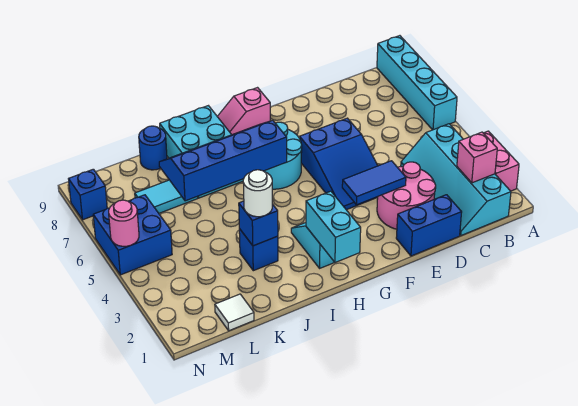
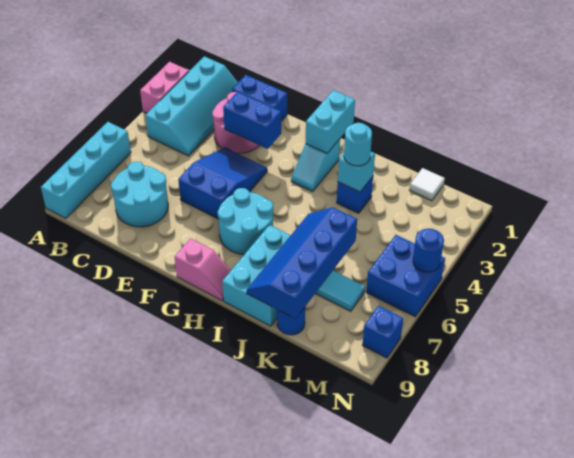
pink 1x1 brick [457,132,497,183] -> none
none -> cyan 2x2 round brick [111,162,168,227]
blue 1x2 tile [342,161,406,205] -> blue 1x2 brick [223,92,281,149]
blue 2x4 slope [159,120,287,201] -> blue 2x4 slope turned to [247,207,357,319]
blue 1x1 brick [239,201,278,246] -> cyan 1x1 brick [338,152,375,192]
white 1x1 round brick [243,170,272,217] -> cyan 1x1 round brick [344,123,372,166]
pink 1x1 round brick [109,200,139,246] -> blue 1x1 round brick [413,229,444,272]

